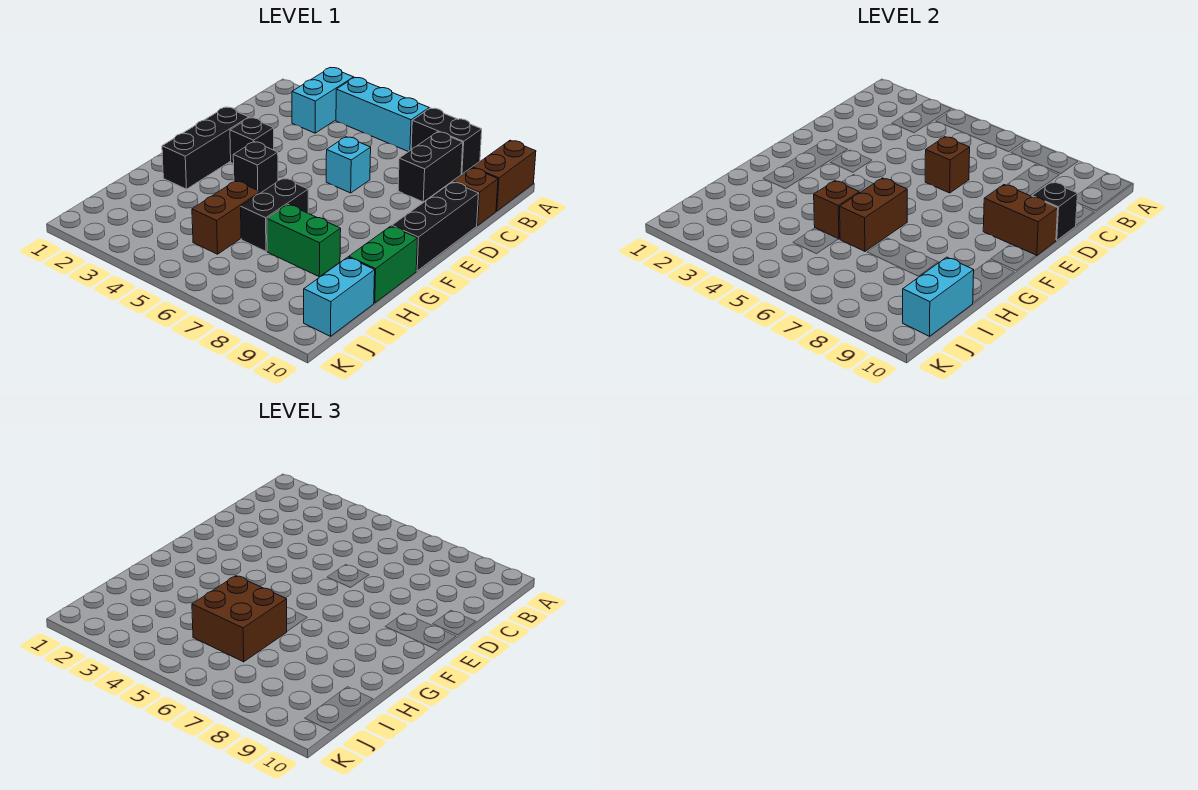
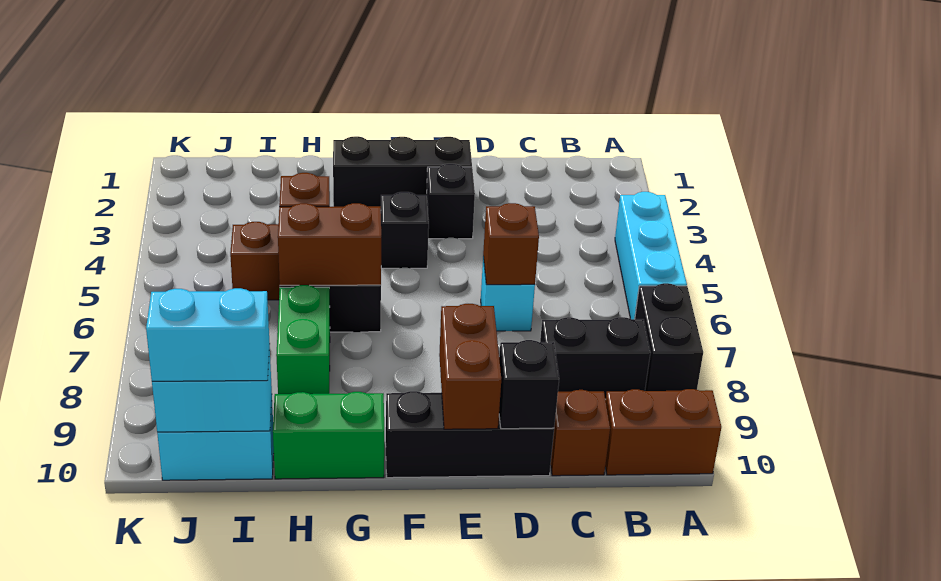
cyan 1x2 brick [292,68,354,133] -> cyan 1x2 brick moved to [146,288,270,381]
brown 2x2 brick [192,576,287,662] -> none

